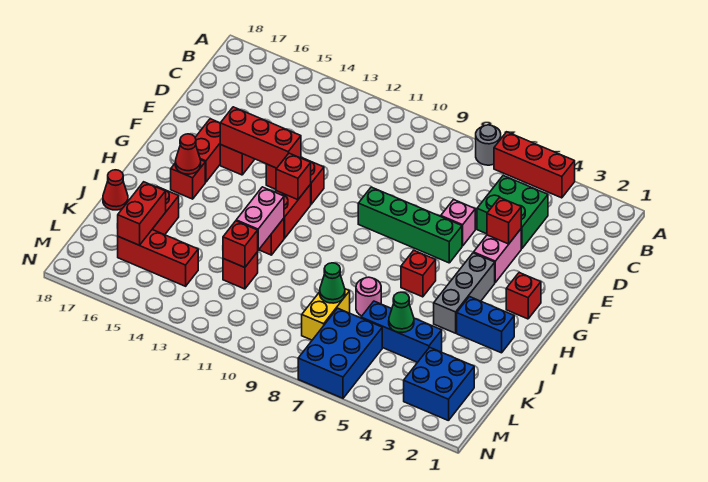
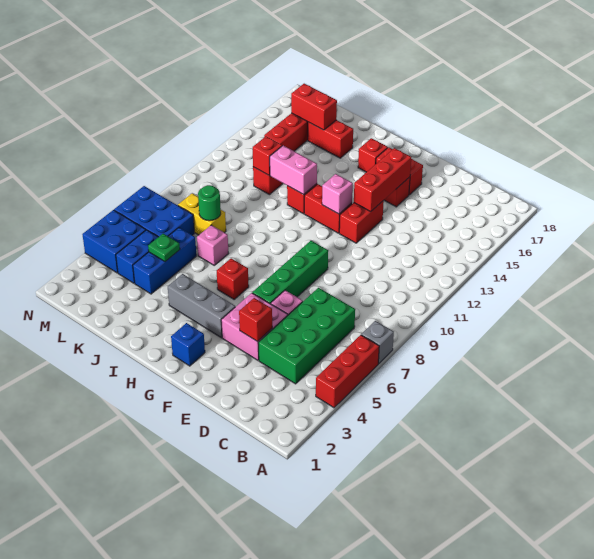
grey 1x1 round brick [476,125,501,165] -> grey 1x1 brick [361,321,394,364]
green 2x2 brick [477,175,548,249] -> green 2x4 brick [258,288,355,384]
pink 1x2 brick [474,229,521,282] -> pink 2x2 brick [221,293,288,360]
red 1x1 brick [506,272,541,319] -> blue 1x1 brick [171,323,205,366]
red 1x1 brick [276,153,311,200] -> pink 1x1 brick [322,174,353,214]
red 1x1 cone [175,134,201,174] -> none
blue 1x2 brick [457,297,514,353] -> blue 1x2 brick moved to [116,230,158,283]
pink 1x1 round brick [356,277,381,316] -> pink 1x1 brick [197,225,229,265]
red 1x1 cone [103,170,128,210] -> none
green 1x1 cone [389,292,414,332] -> green 1x1 plate [148,234,180,262]
green 1x1 cone [320,263,345,303] -> green 1x1 round brick [198,185,221,221]
blue 2x2 brick [404,347,474,421] -> blue 2x2 brick moved to [82,210,146,273]

